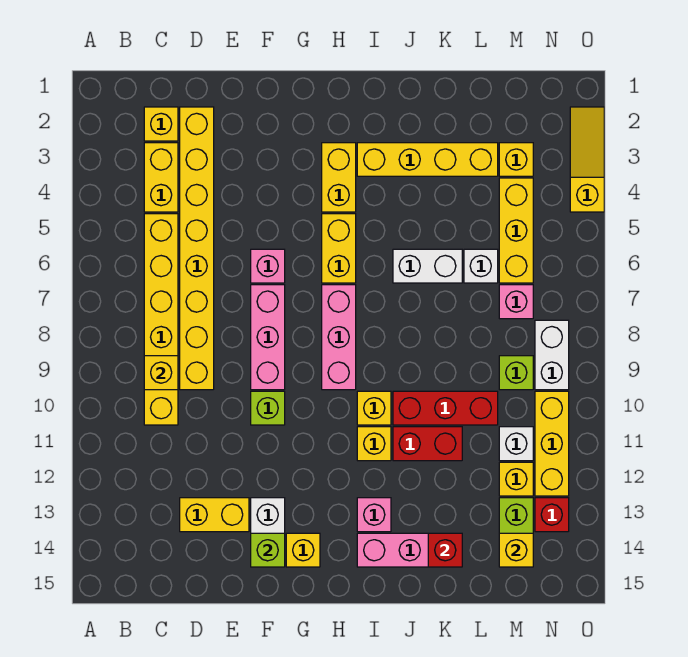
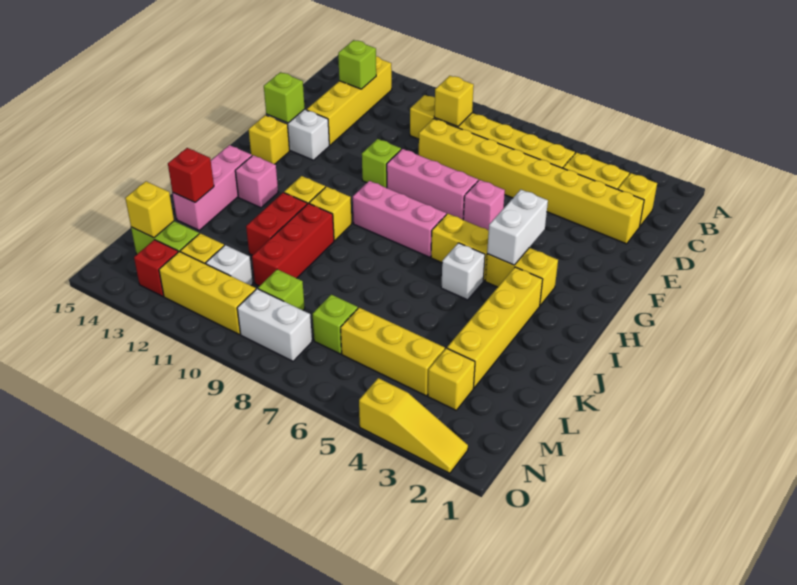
none -> lime 1x1 brick [338,40,376,89]
yellow 1x2 brick [180,498,249,532] -> yellow 1x4 brick [307,56,392,145]
white 1x2 brick [393,249,462,283] -> white 1x2 brick moved to [487,190,548,265]
white 1x1 brick [464,249,498,283] -> white 1x1 brick moved to [441,243,485,300]
pink 1x1 brick [499,285,533,319] -> lime 1x1 brick [313,294,358,354]

